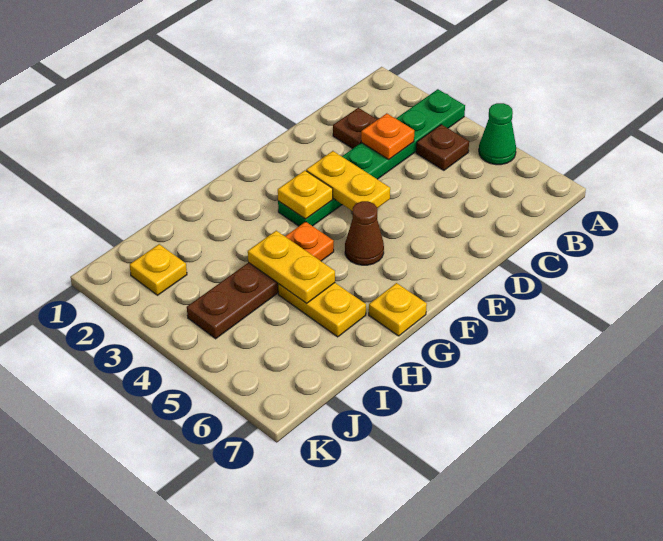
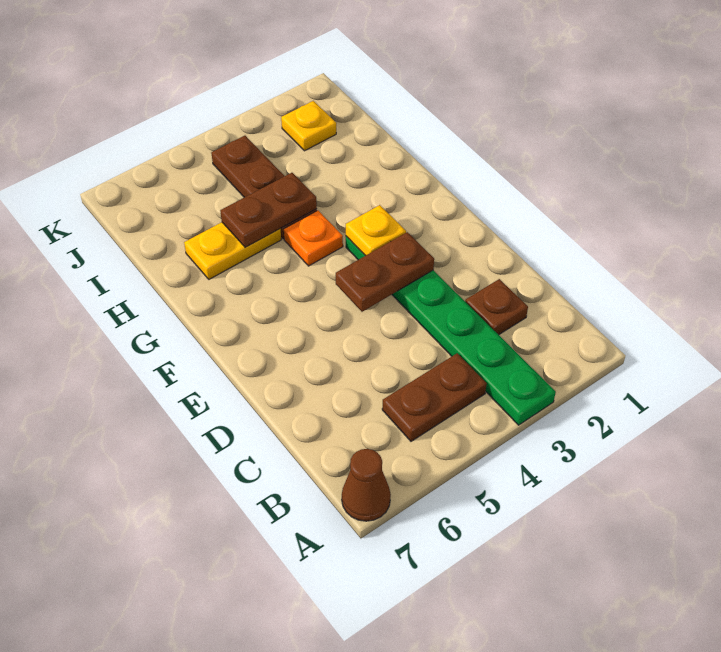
green 1x1 cone [479,103,516,165] -> none
brown 1x1 plate [416,124,469,170] -> brown 1x2 plate [382,353,487,441]
orange 1x1 plate [361,113,414,159] -> none
yellow 1x2 plate [306,151,390,211] -> brown 1x2 plate [336,232,434,312]
brown 1x1 cone [345,201,384,265] -> brown 1x1 cone moved to [342,449,391,521]
yellow 1x1 plate [369,283,427,336] -> none
yellow 1x2 plate [248,231,335,303] -> brown 1x2 plate [220,173,317,247]

